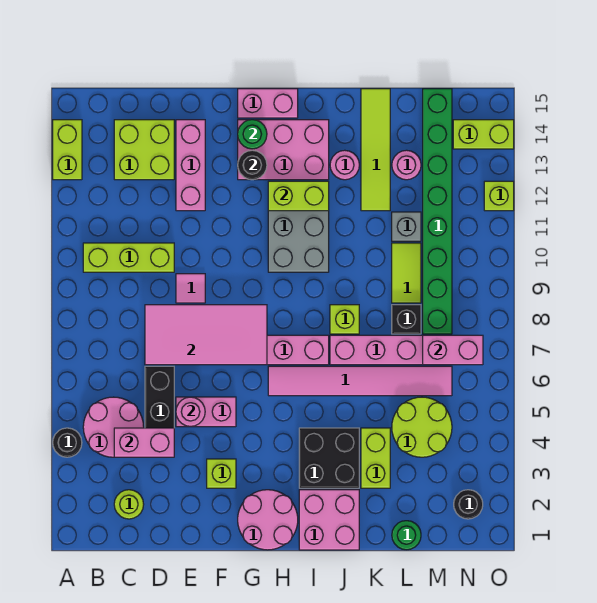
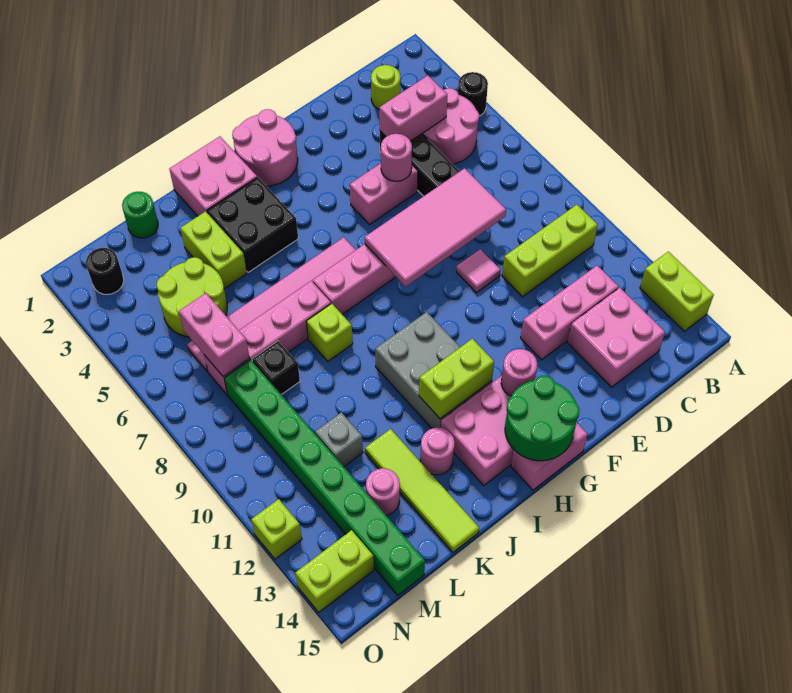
lime 2x2 brick [114,120,174,180] -> pink 2x2 brick [567,288,665,387]
pink 1x3 brick [176,120,205,211] -> pink 1x3 brick turned to [521,266,619,360]
lime 1x1 brick [207,459,236,488] -> none
black 1x1 round brick [238,150,267,180] -> pink 1x1 round brick [501,349,537,396]
green 1x1 round brick [238,120,267,149] -> green 2x2 round brick [505,376,579,461]
lime 1x2 tile [392,243,421,303] -> none
pink 1x2 brick [423,335,483,365] -> pink 1x2 brick turned to [179,293,249,377]

